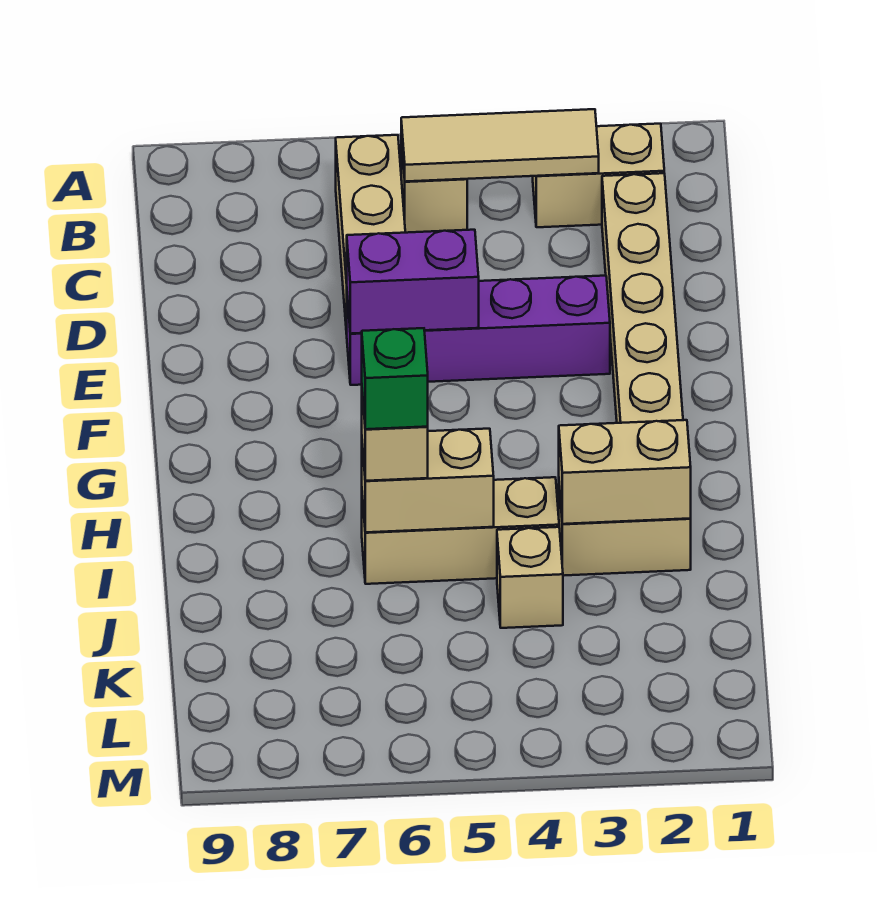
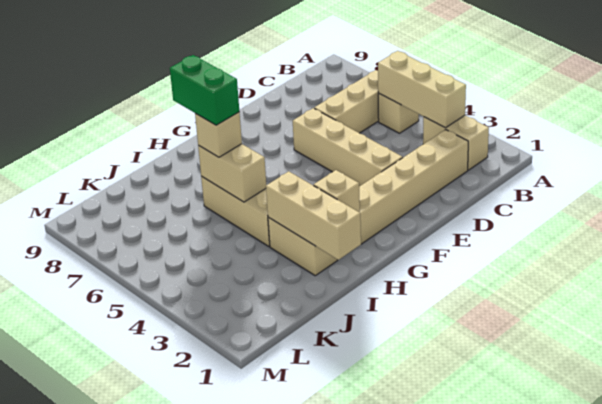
tan 1x3 tile [401,109,599,182] -> tan 1x3 brick [378,51,466,128]
purple 1x4 brick [347,276,610,385] -> tan 1x4 brick [293,108,403,186]
purple 1x2 brick [347,230,479,334] -> none
tan 1x2 brick [559,420,691,524] -> tan 1x3 brick [266,171,361,260]
green 1x1 brick [362,328,428,429] -> green 1x2 brick [170,55,239,125]
tan 1x1 brick [497,527,563,628] -> tan 1x1 brick moved to [314,170,360,212]

